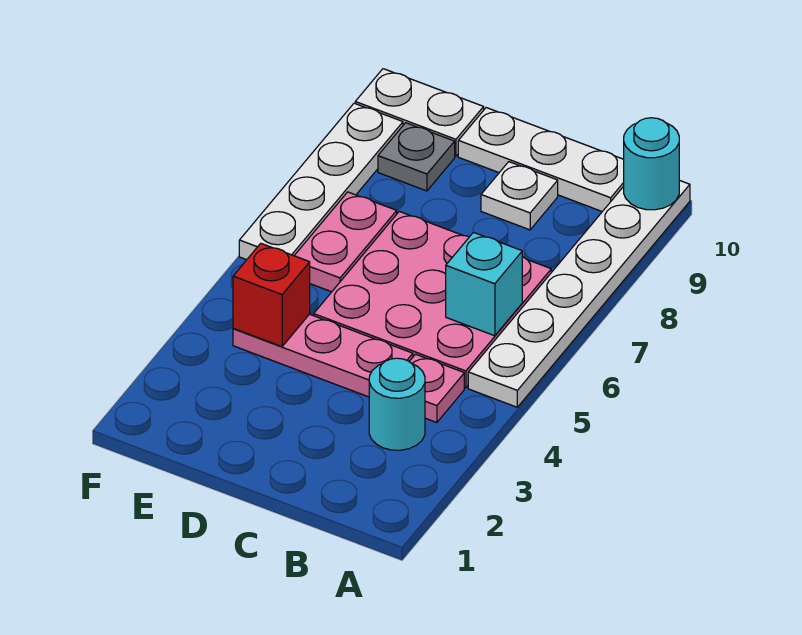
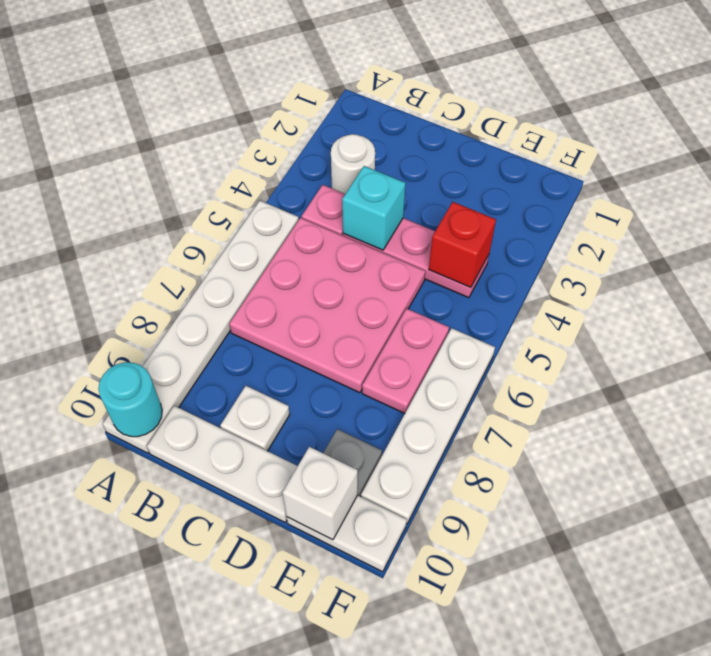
cyan 1x1 round brick [369,358,425,450] -> white 1x1 round brick [331,134,375,194]
cyan 1x1 brick [446,233,522,336] -> cyan 1x1 brick moved to [342,166,406,250]
none -> white 1x1 brick [283,447,358,540]

